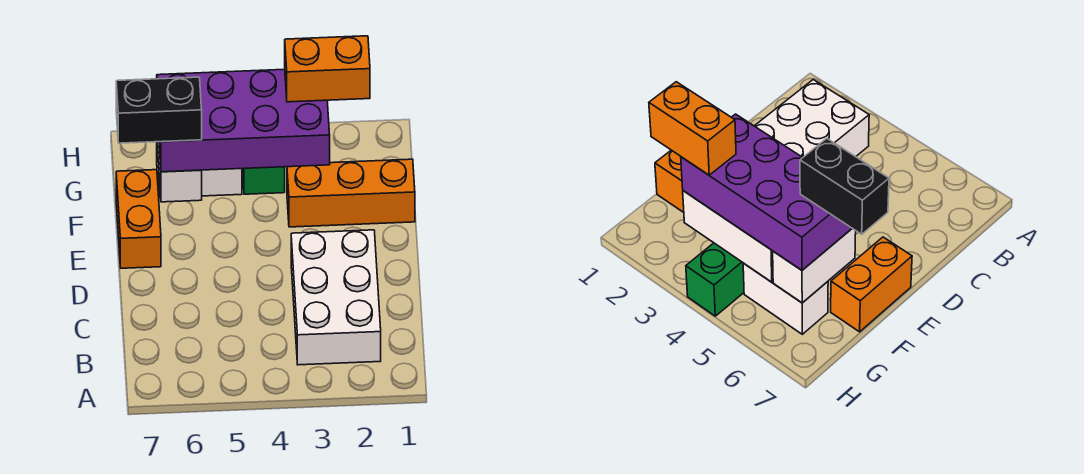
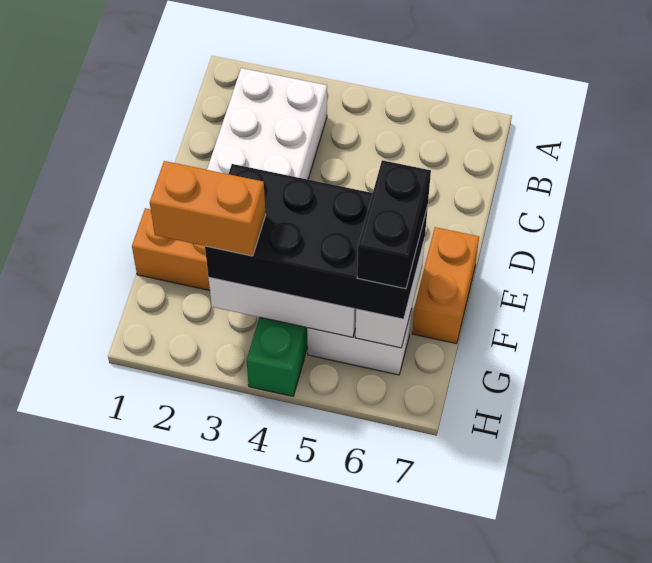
purple 2x4 brick [157,69,330,172] -> black 2x4 brick [205,164,428,319]
black 1x2 brick [116,77,202,143] -> black 1x2 brick turned to [357,160,431,289]

